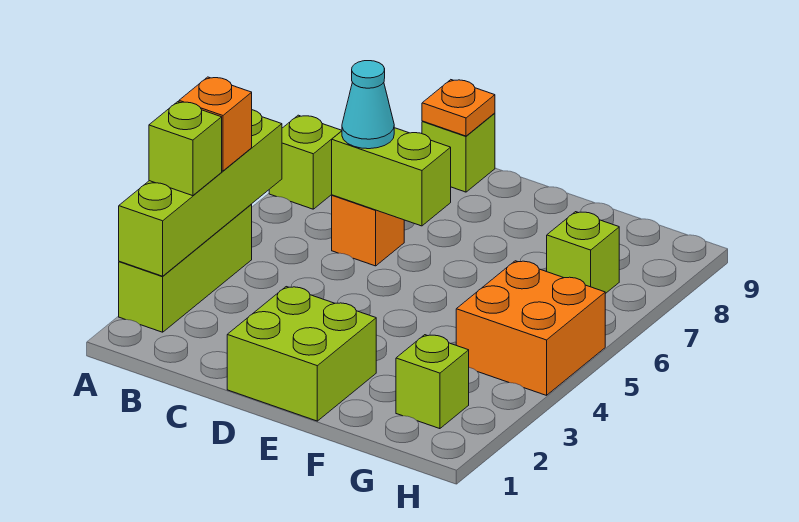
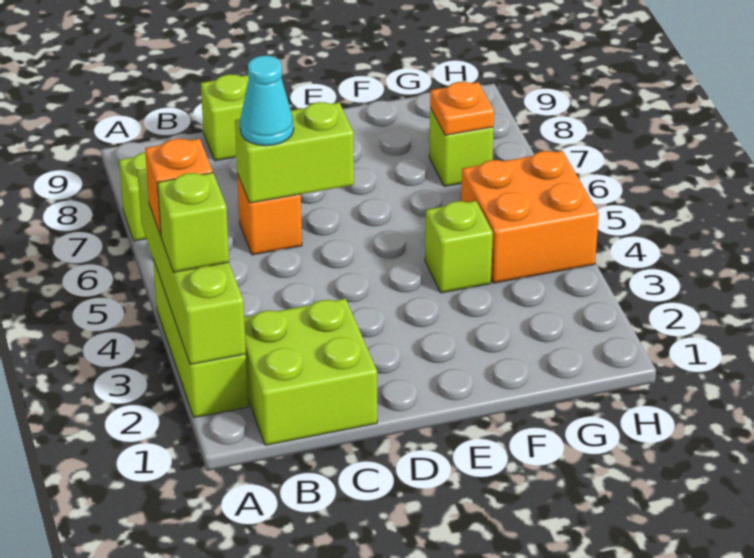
orange 1x1 plate [422,80,495,136] -> orange 1x1 plate moved to [430,82,494,135]
lime 2x2 brick [227,287,376,421] -> lime 2x2 brick moved to [244,299,377,445]
lime 1x1 brick [396,335,469,429] -> lime 1x1 brick moved to [425,201,493,293]

